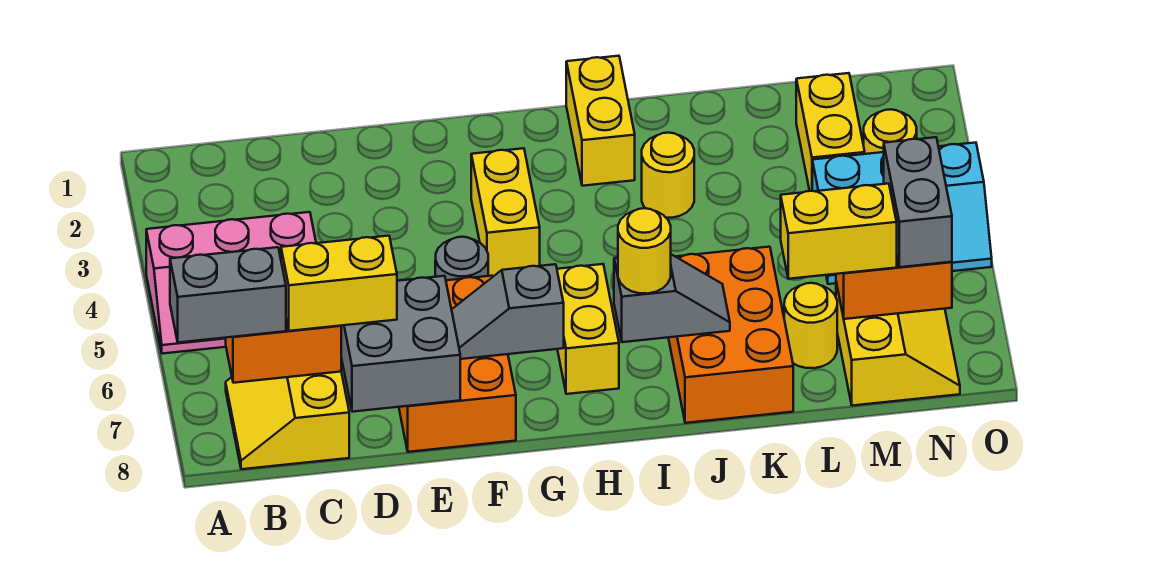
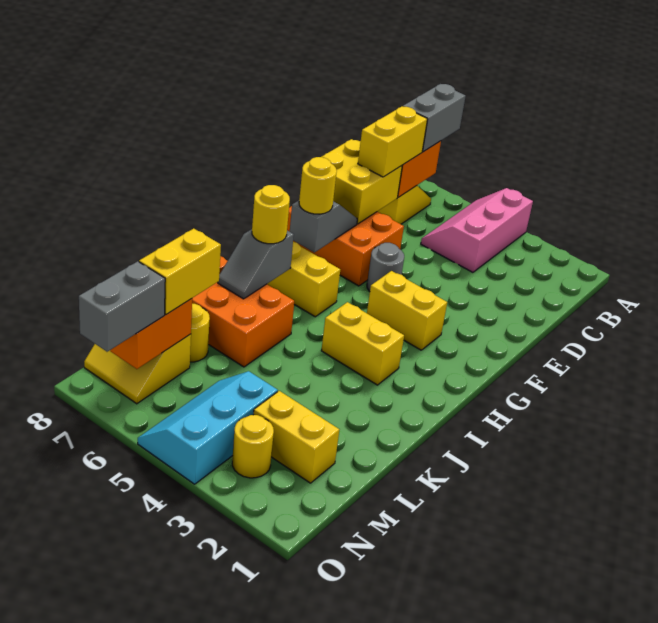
grey 2x2 brick [341,276,460,412] -> yellow 2x2 brick [322,139,402,224]
yellow 1x2 brick [566,56,635,186] -> yellow 1x2 brick moved to [321,302,404,385]
yellow 1x1 round brick [642,133,694,218] -> yellow 1x1 round brick moved to [299,157,337,214]
grey 1x2 brick [884,137,952,267] -> grey 1x2 brick turned to [79,261,165,352]

